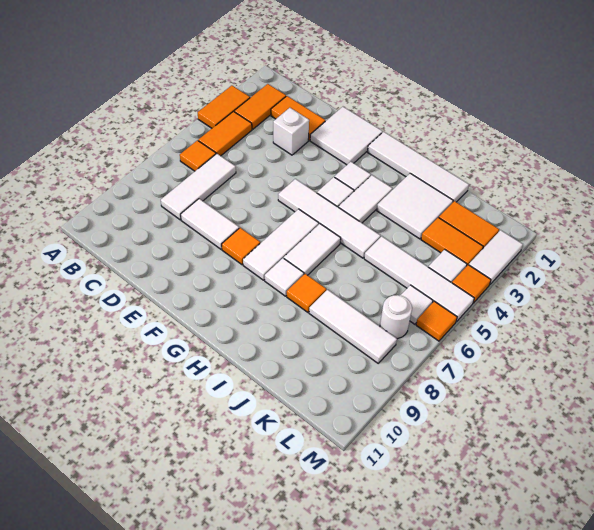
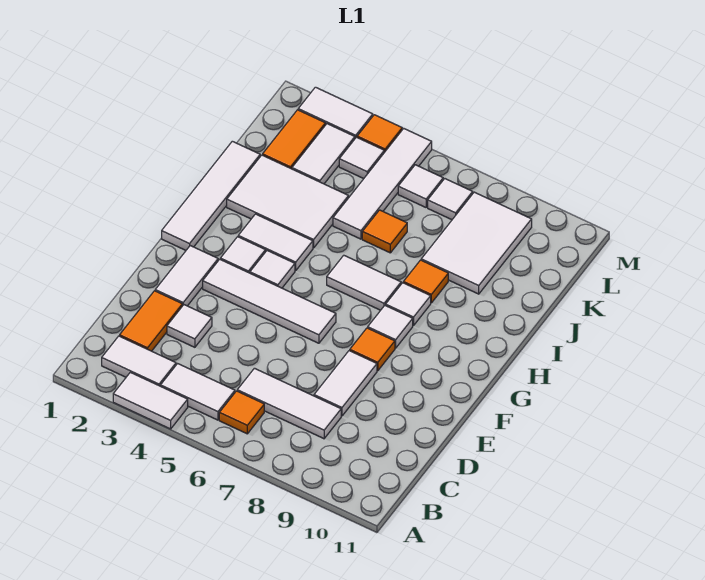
orange 1x2 tile [198,86,250,128] -> white 1x2 tile [113,372,188,429]
orange 1x2 tile [234,84,286,129] -> white 1x2 tile [102,336,176,386]
orange 1x2 tile [198,111,252,156] -> white 1x2 tile [161,364,235,420]
white 1x1 brick [273,108,309,155] -> white 1x1 tile [167,305,212,347]
white 2x2 tile [310,107,383,165] -> white 1x2 tile [155,246,218,306]
white 1x4 tile [278,179,381,258] -> white 1x4 tile turned to [203,259,336,343]
white 1x3 tile [243,209,319,280] -> white 1x1 tile [368,305,413,348]
white 2x2 tile [377,173,453,239] -> white 2x3 tile [227,155,349,248]
white 1x3 tile [309,290,397,363] -> white 2x3 tile [421,192,532,294]
orange 1x2 tile [421,217,483,265] -> white 1x2 tile [292,124,355,184]
white 1x1 round brick [380,295,412,339] -> white 1x1 tile [428,179,473,220]
orange 1x1 tile [416,301,457,341] -> orange 1x1 tile moved to [362,210,407,253]

